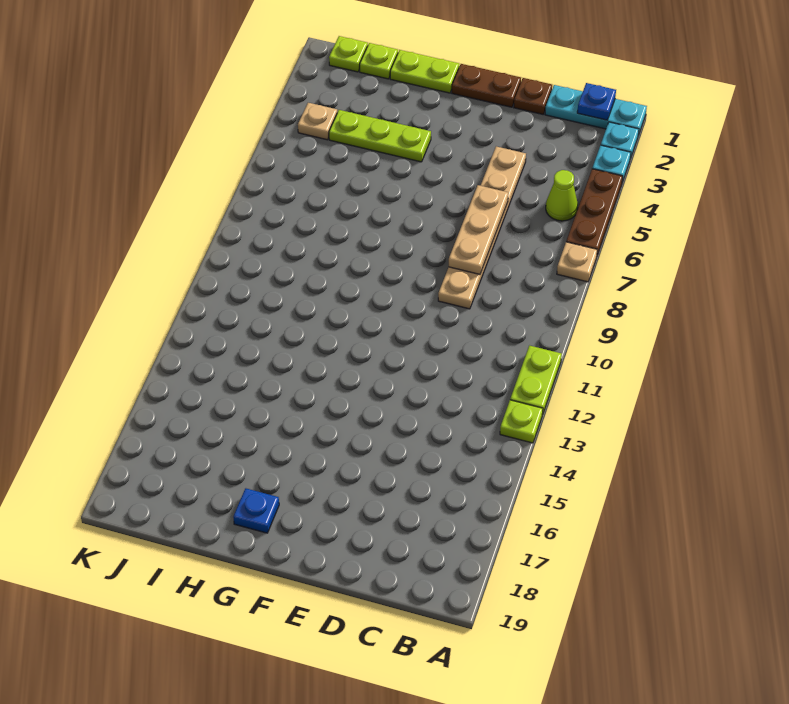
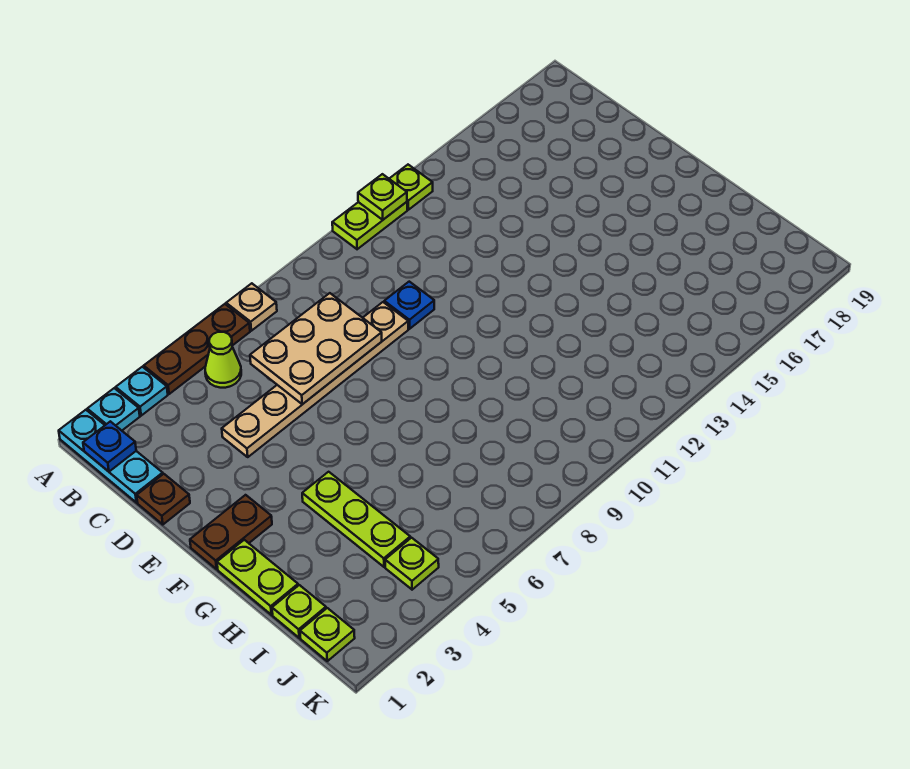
none -> lime 1x1 plate [358,174,407,220]
tan 1x3 plate [449,185,508,274] -> tan 2x3 plate [250,293,382,404]
brown 1x2 plate [452,64,521,107] -> brown 1x2 plate turned to [190,495,272,569]
blue 1x1 plate [233,488,279,533] -> blue 1x1 plate moved to [384,282,434,329]
tan 1x1 plate [298,103,337,140] -> lime 1x1 plate [385,538,439,590]

